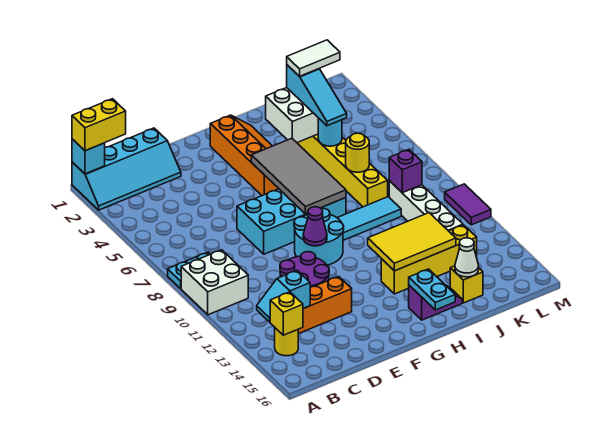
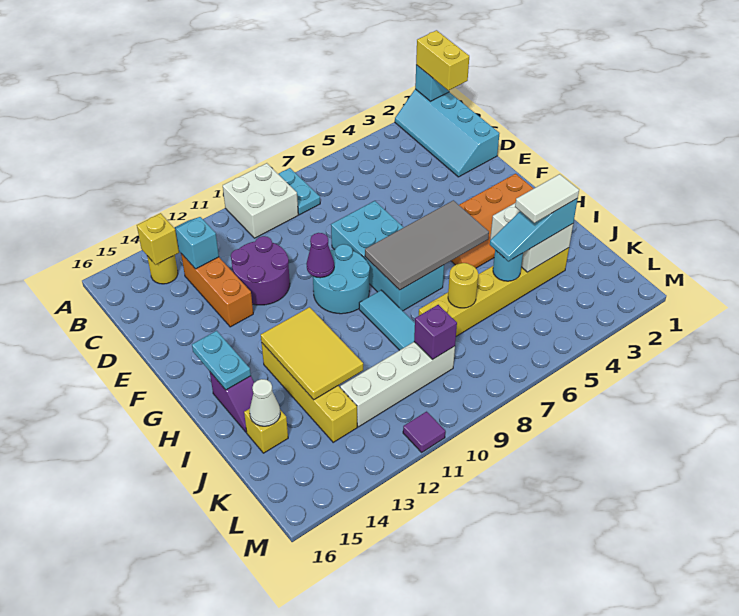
cyan 1x2 plate [409,269,455,310] -> cyan 1x2 plate turned to [192,331,251,390]
white 1x2 tile [287,40,340,76] -> white 1x2 tile turned to [515,174,579,223]
purple 1x2 tile [445,184,491,225] -> purple 1x1 tile [403,412,445,452]

